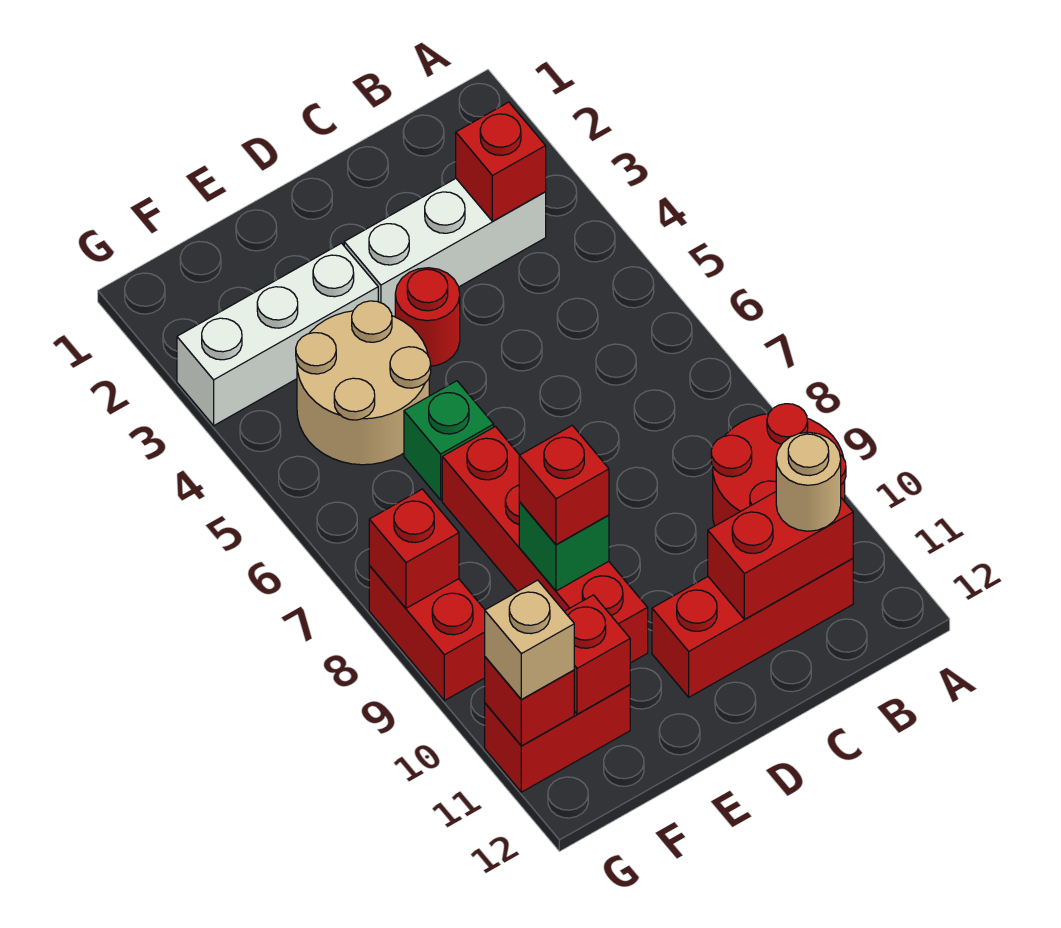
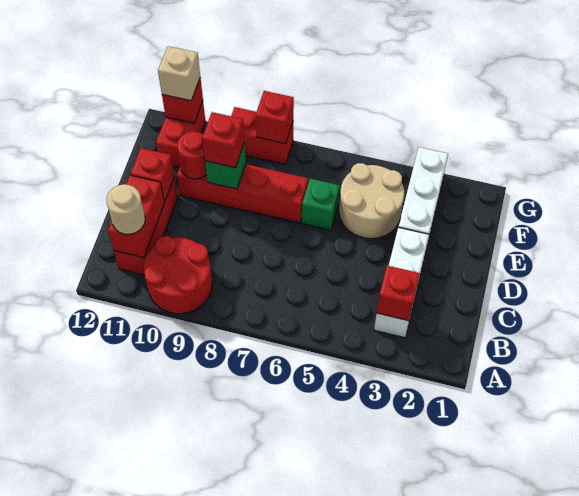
red 1x1 round brick [395,268,460,366] -> red 1x1 round brick moved to [177,131,207,179]
red 1x1 brick [564,595,630,714] -> red 1x1 brick moved to [130,148,175,202]

